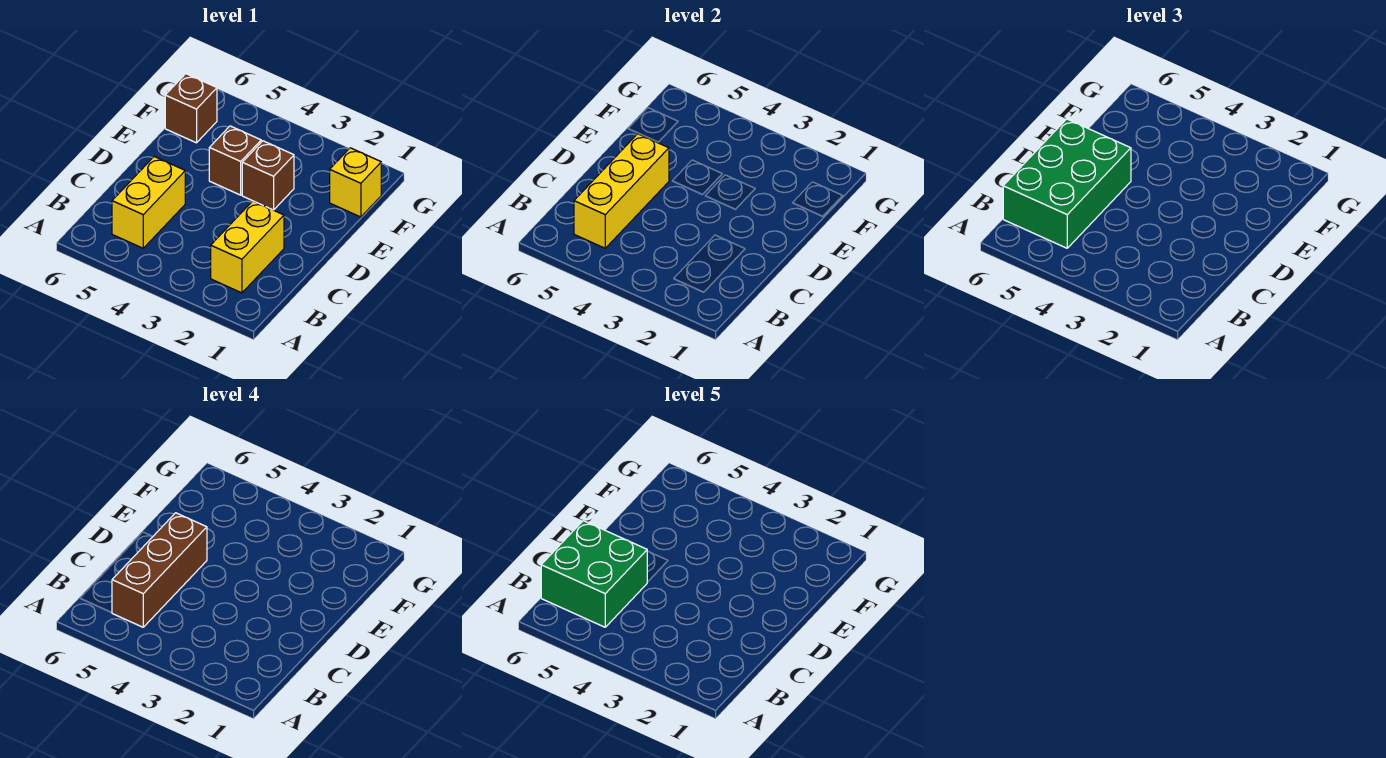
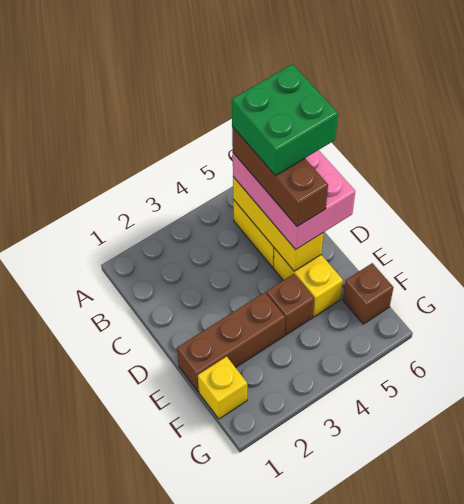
yellow 1x2 brick [211,201,284,293] -> yellow 1x2 brick moved to [273,248,343,317]
green 2x3 brick [1003,119,1131,248] -> pink 2x3 brick [233,150,355,250]
brown 1x1 brick [242,141,294,210] -> brown 1x3 brick [177,292,285,392]

